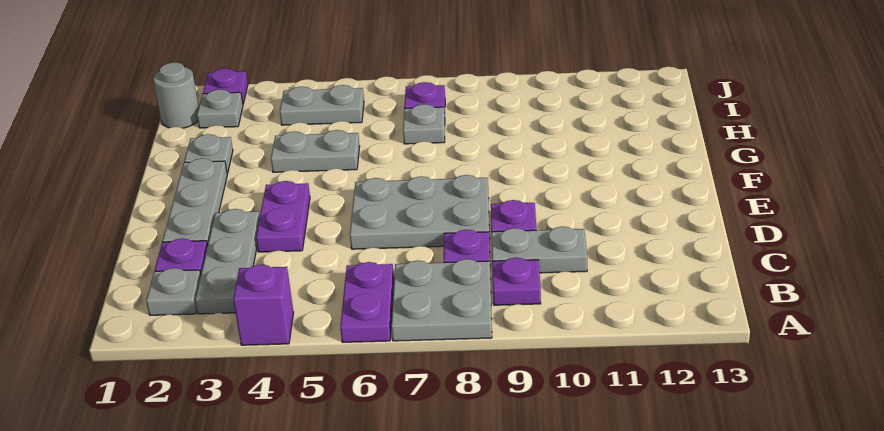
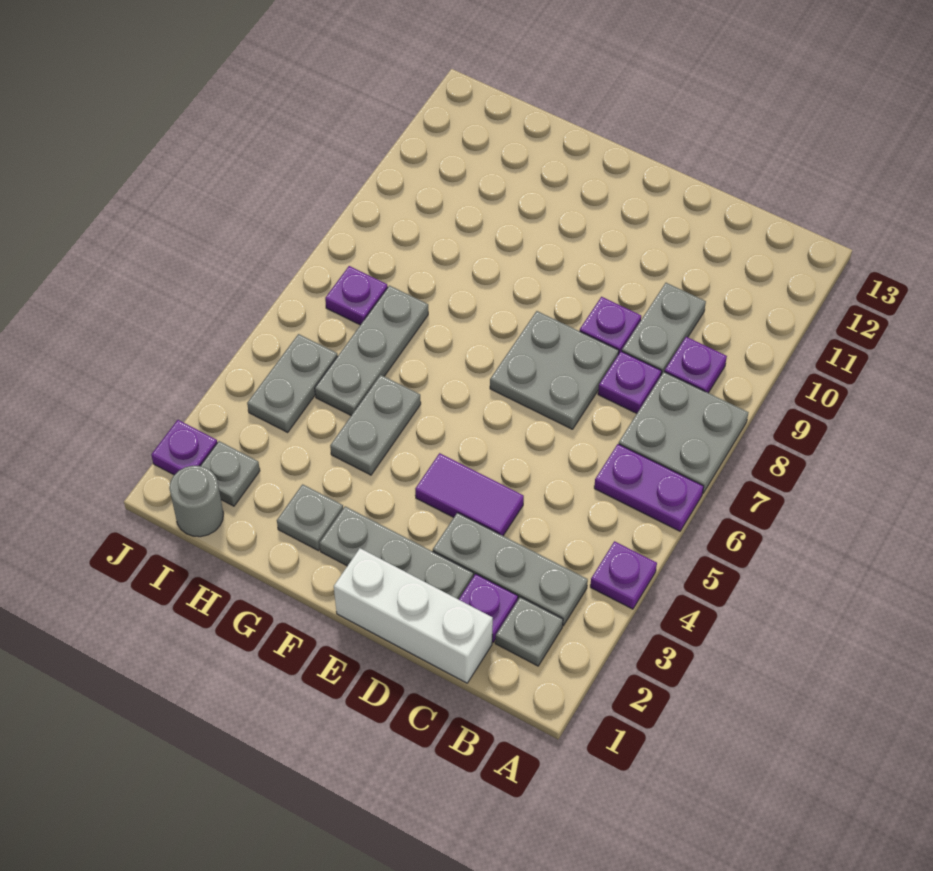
purple 1x1 brick [233,265,294,345] -> purple 1x1 plate [590,541,657,609]
none -> white 1x3 brick [334,548,493,683]
purple 1x2 plate [256,181,310,252] -> purple 1x2 tile [415,453,524,536]
grey 2x3 plate [350,175,490,249] -> grey 2x2 plate [490,311,619,429]
grey 1x1 plate [403,104,445,144] -> grey 1x3 plate [315,286,428,415]

